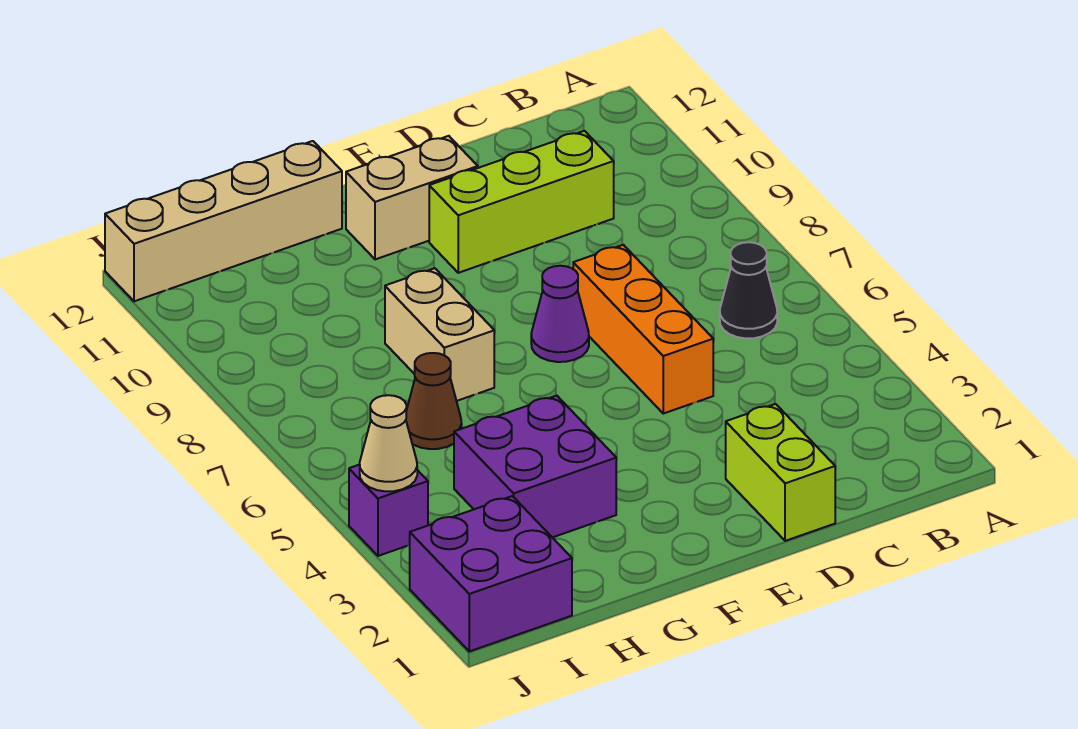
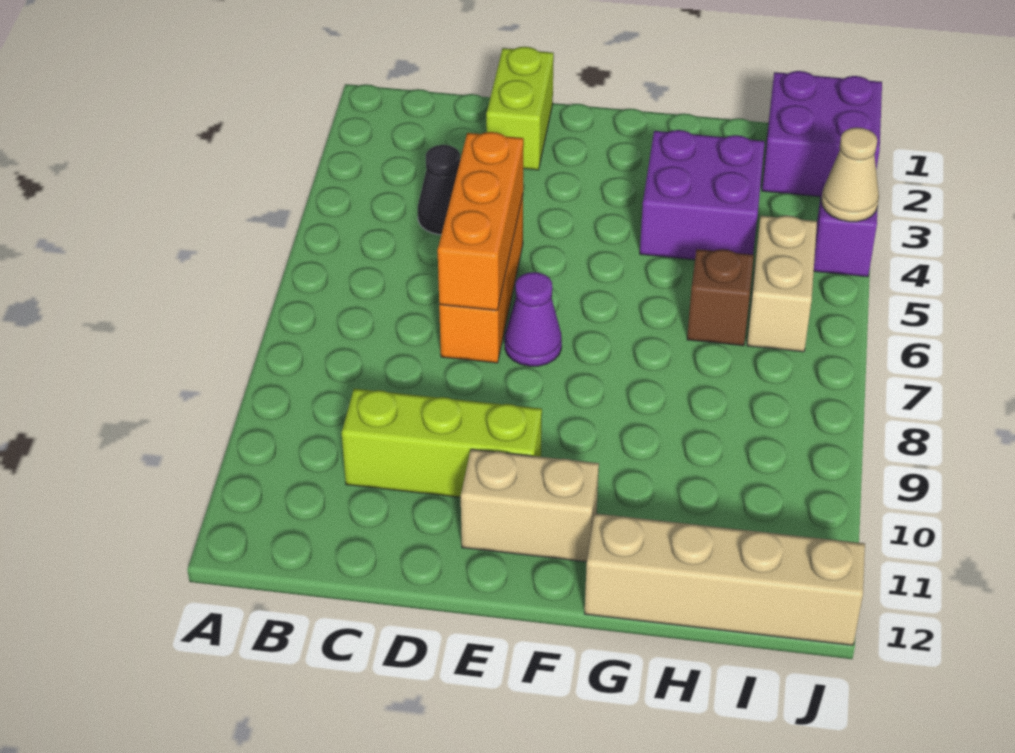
black 1x1 cone [720,242,777,339] -> black 1x1 cone moved to [418,145,460,235]
none -> orange 1x3 brick [438,132,524,310]
tan 1x2 brick [385,268,494,401] -> tan 1x2 brick moved to [747,216,817,352]
brown 1x1 cone [406,353,462,449] -> brown 1x1 brick [687,249,754,346]

